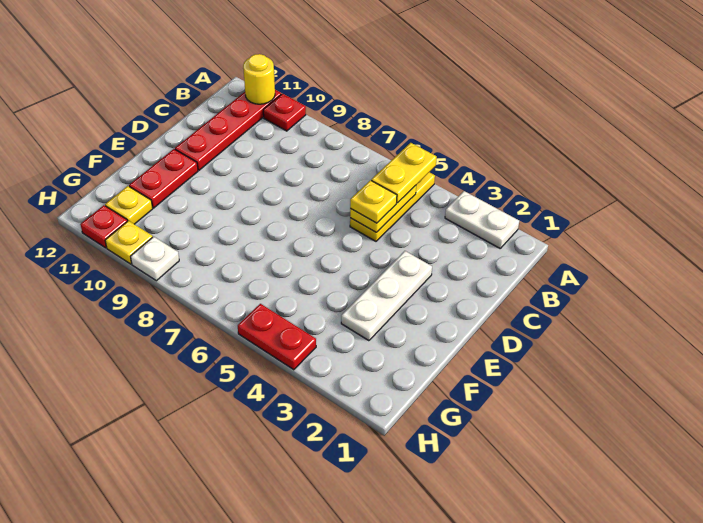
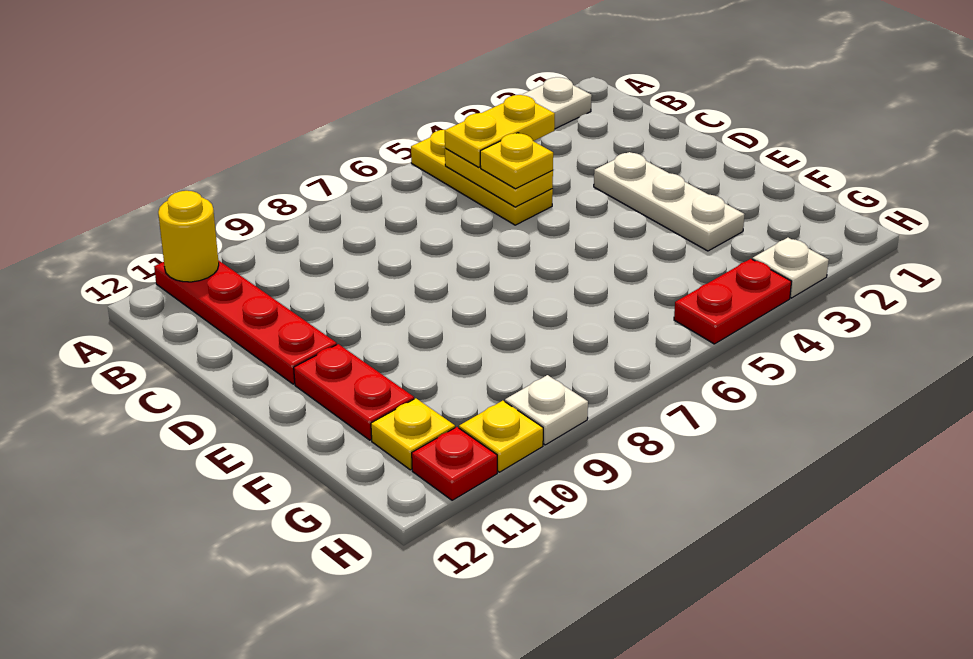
yellow 1x2 plate [371,143,437,203] -> yellow 1x2 plate turned to [445,95,555,167]
red 1x1 plate [263,94,306,131] -> none
none -> white 1x1 plate [752,238,829,298]

